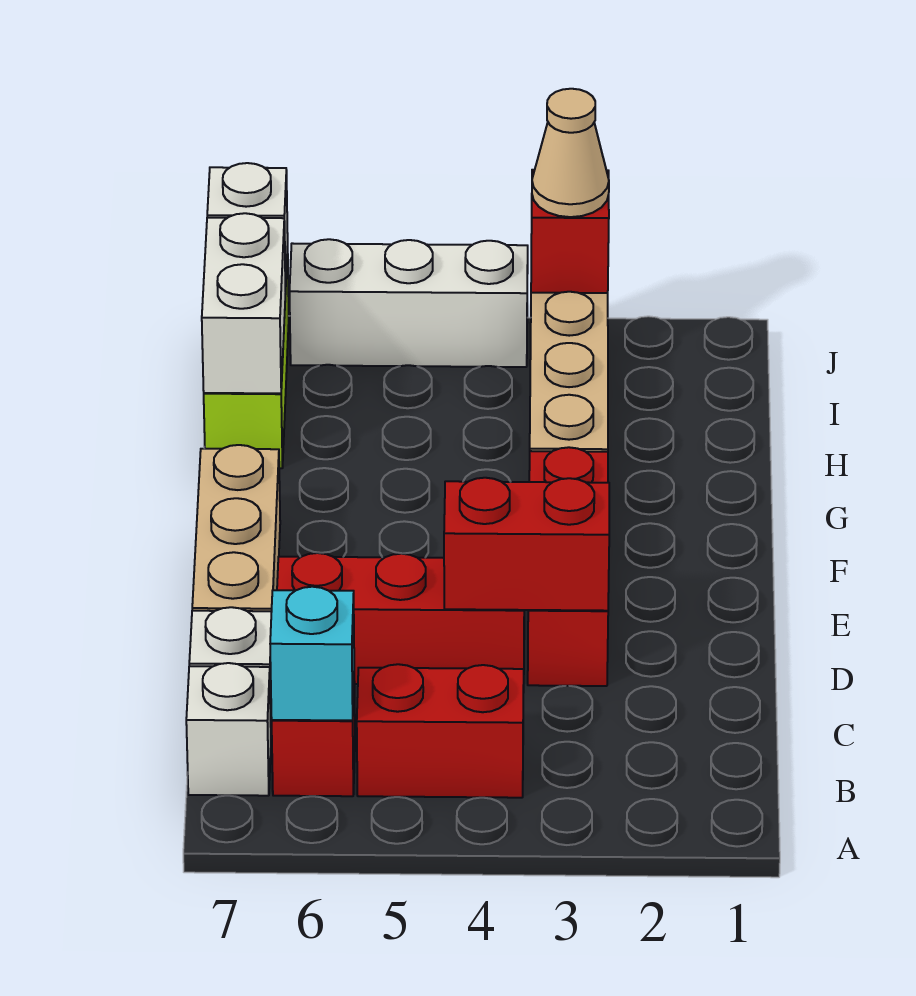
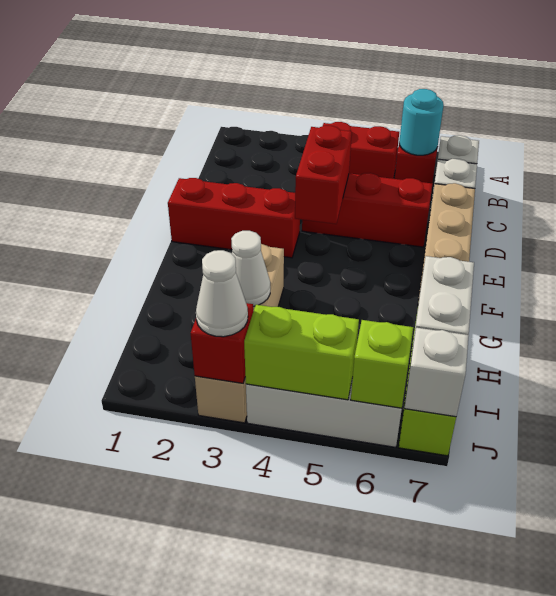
cyan 1x1 brick [270,587,354,721] -> cyan 1x1 round brick [399,89,444,155]
red 1x3 brick [528,447,608,686] -> red 1x3 brick turned to [168,178,300,258]
red 1x2 brick [444,478,609,611] -> red 1x2 brick turned to [295,126,352,224]
none -> white 1x1 cone [231,231,270,306]
tan 1x1 cone [532,89,609,217] -> white 1x1 cone [196,250,248,337]
none -> lime 1x2 brick [244,305,359,400]
none -> lime 1x1 brick [351,320,413,408]

